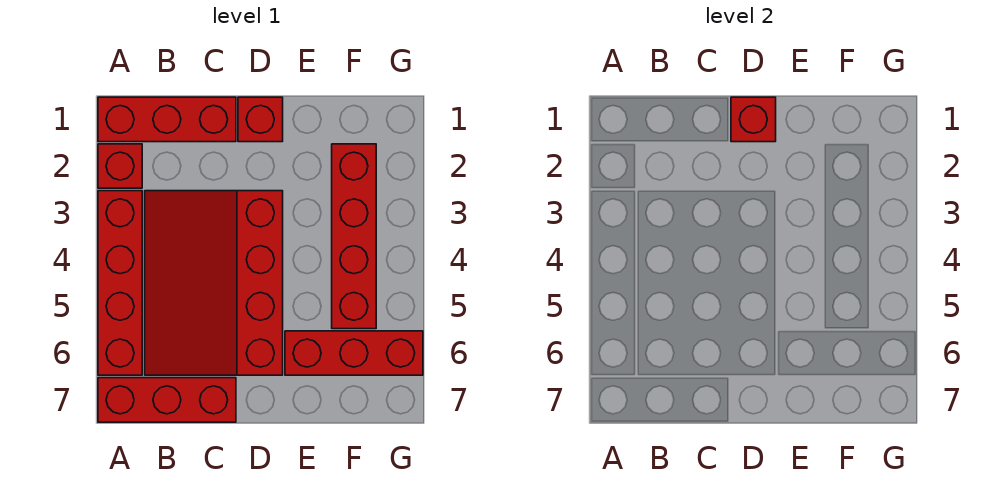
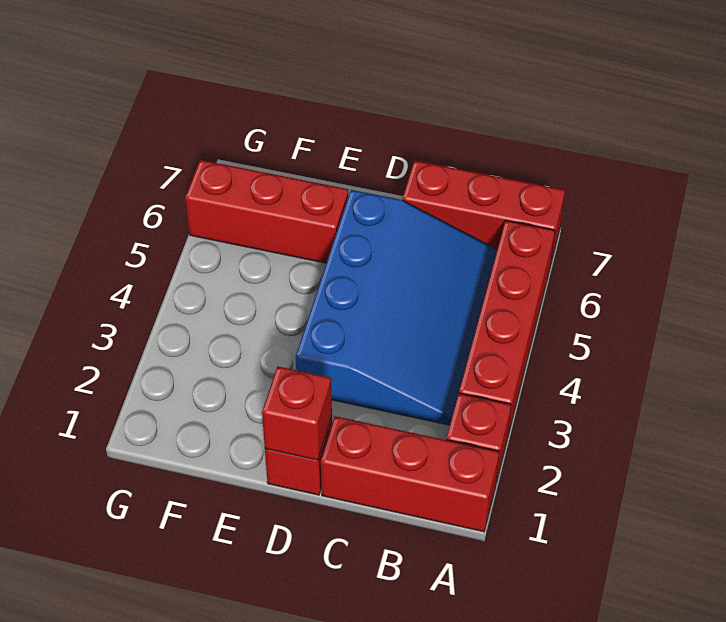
red 3x4 slope [145,191,283,375] -> blue 3x4 slope [296,190,497,425]
red 1x4 brick [332,144,376,329] -> none

